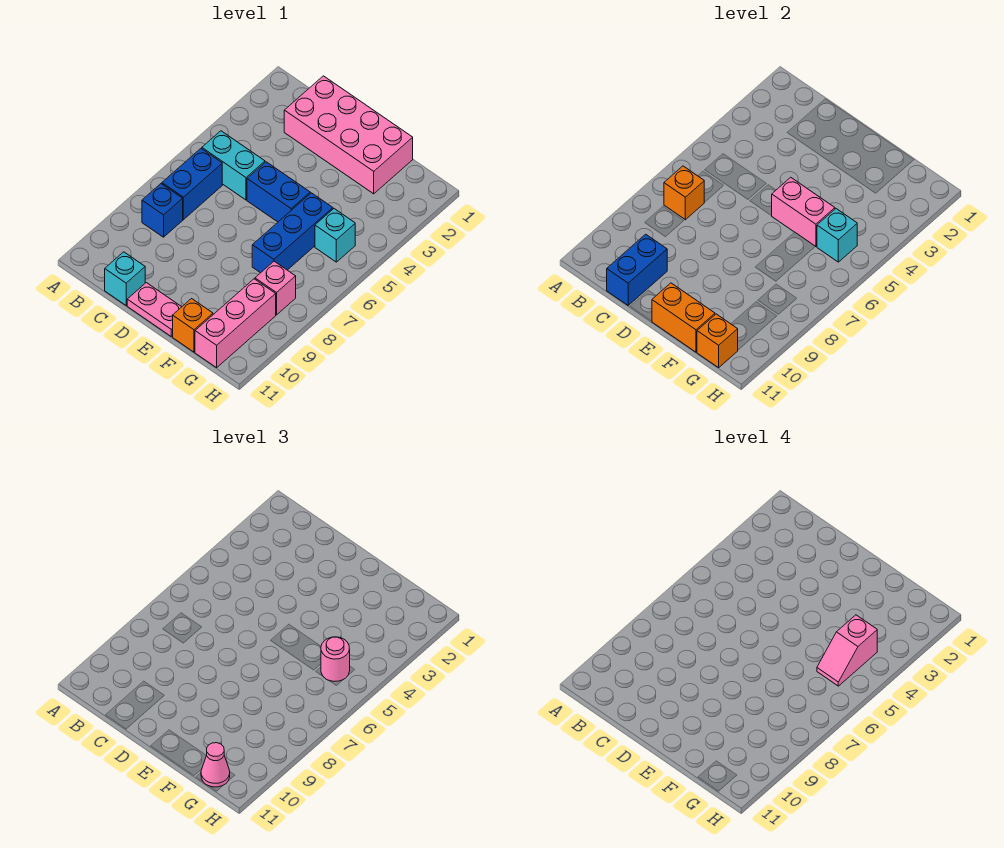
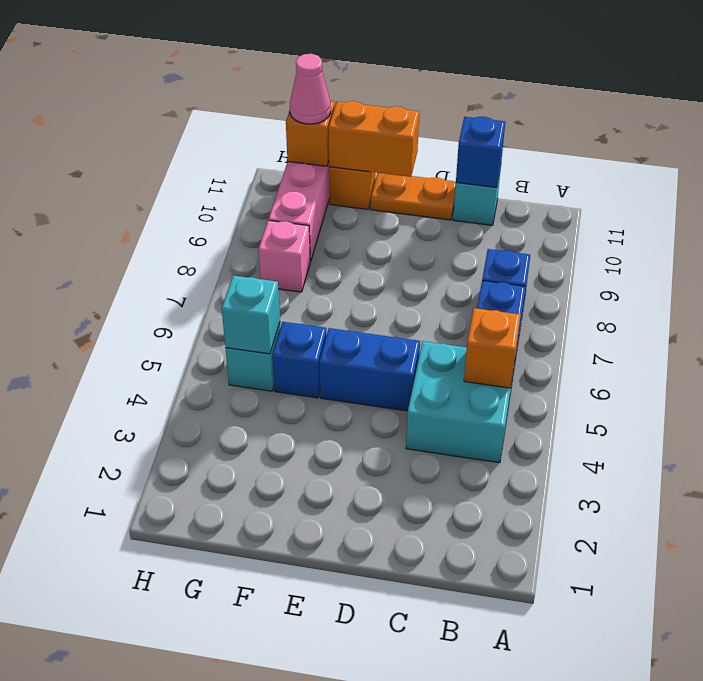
cyan 1x2 brick [202,131,265,200] -> cyan 2x2 brick [406,341,515,463]
orange 1x1 brick [664,166,704,220] -> orange 1x1 brick moved to [464,308,520,388]
pink 2x4 brick [284,76,413,194] -> none
blue 1x2 brick [607,234,667,305] -> blue 1x1 brick [456,117,505,188]
pink 1x2 plate [127,283,181,336] -> orange 1x2 plate [371,173,456,220]
pink 1x2 brick [772,177,835,247] -> none
blue 1x3 brick [252,193,333,273] -> blue 1x1 brick [272,322,327,398]
pink 1x2 slope [817,615,877,686] -> none
pink 1x1 round brick [321,637,350,681] -> none

